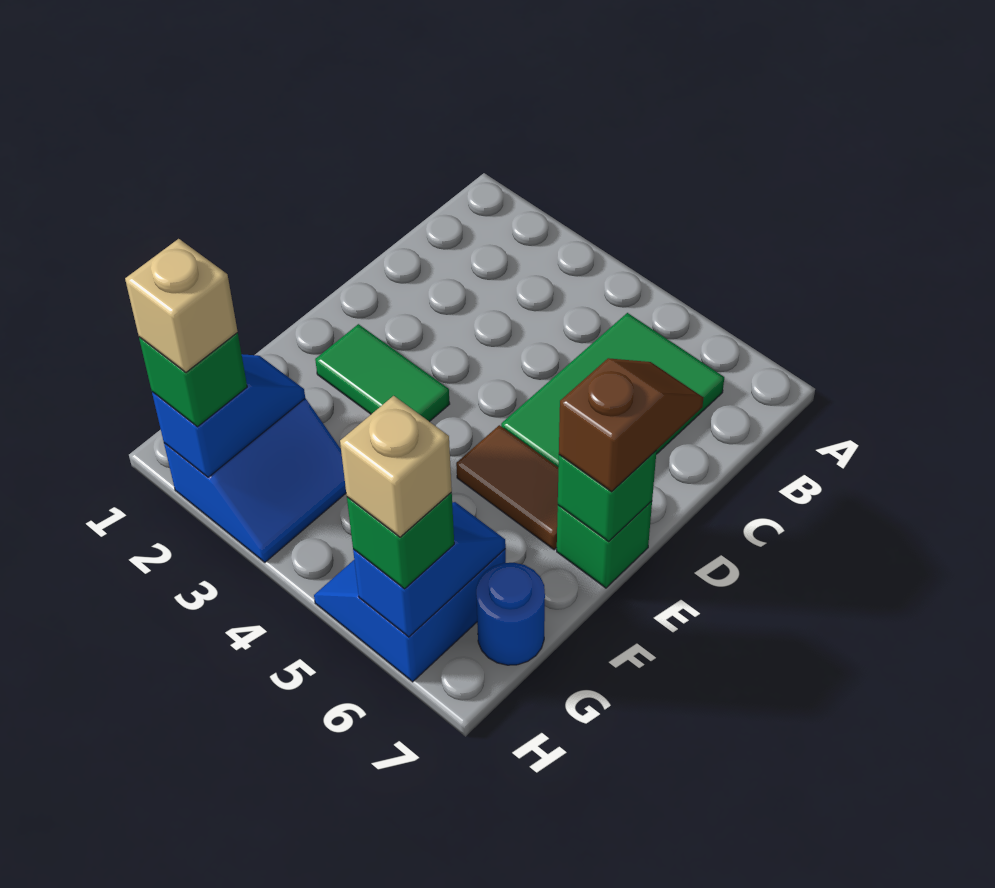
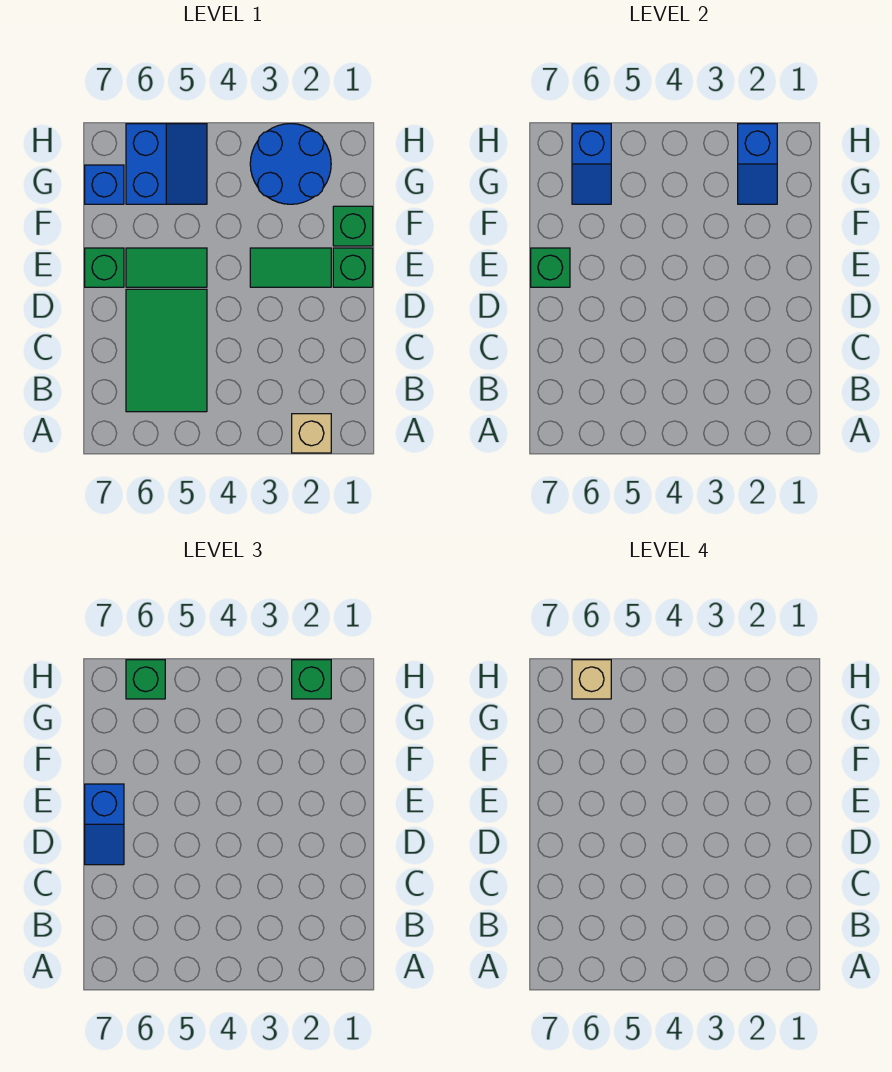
brown 1x2 slope [559,358,703,492] -> blue 1x2 slope [85,784,124,865]
none -> green 1x1 brick [333,248,373,287]
brown 1x2 tile [456,425,558,550] -> green 1x2 tile [126,248,207,287]
none -> green 1x1 brick [333,206,373,246]
blue 2x2 slope [164,399,346,562] -> blue 2x2 round brick [250,124,331,204]
blue 1x1 round brick [476,563,545,665] -> blue 1x1 brick [85,165,124,204]
tan 1x1 brick [125,239,238,372] -> tan 1x1 brick moved to [292,414,331,453]

